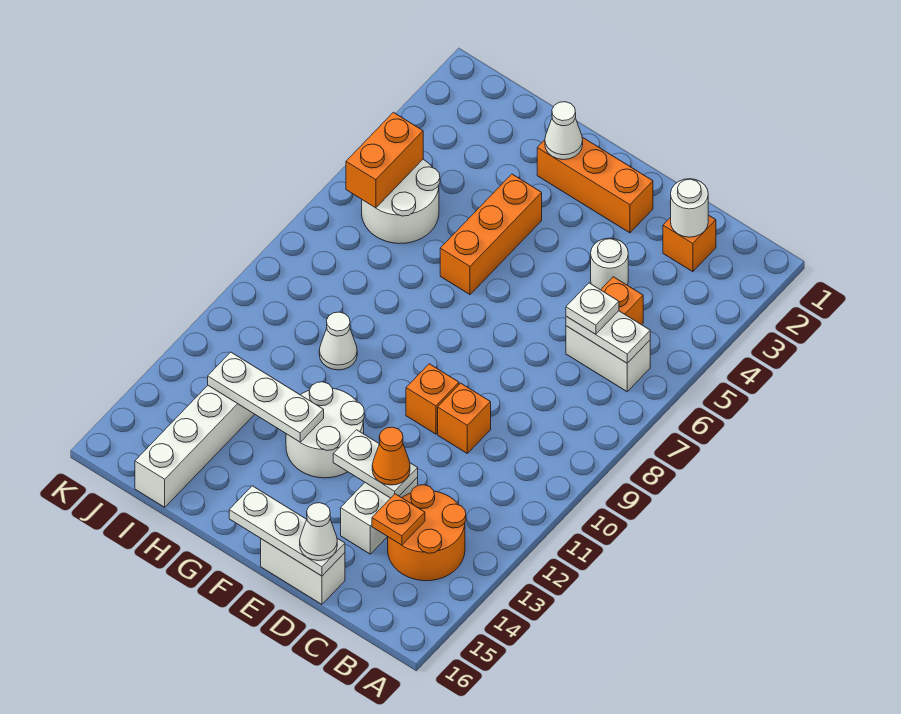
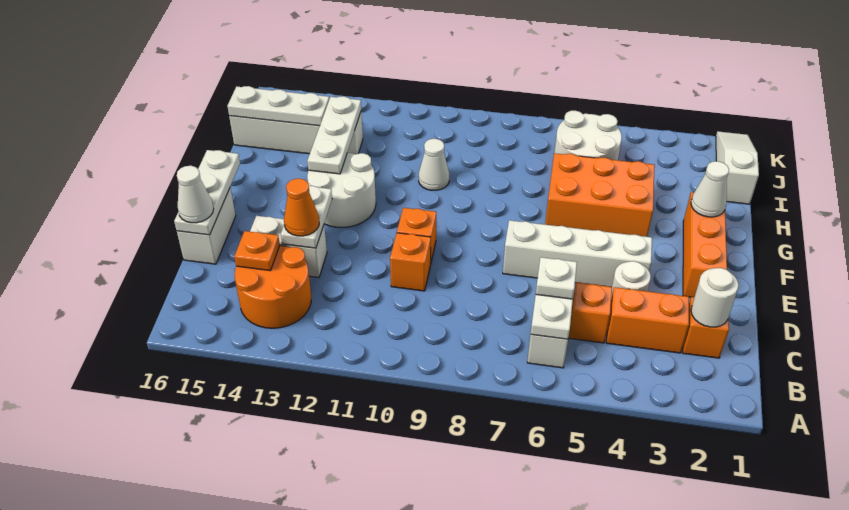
none -> white 1x4 brick [503,220,652,287]
orange 1x3 brick [440,174,542,294] -> orange 2x3 brick [545,153,655,237]
none -> white 1x3 slope [716,131,759,204]
none -> white 1x3 plate [228,86,329,126]
orange 1x2 brick [346,112,423,208] -> orange 1x2 brick moved to [606,287,689,353]

